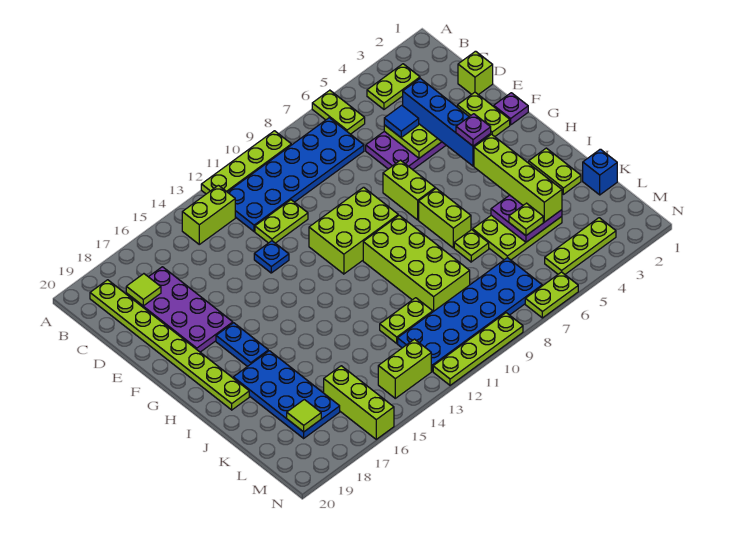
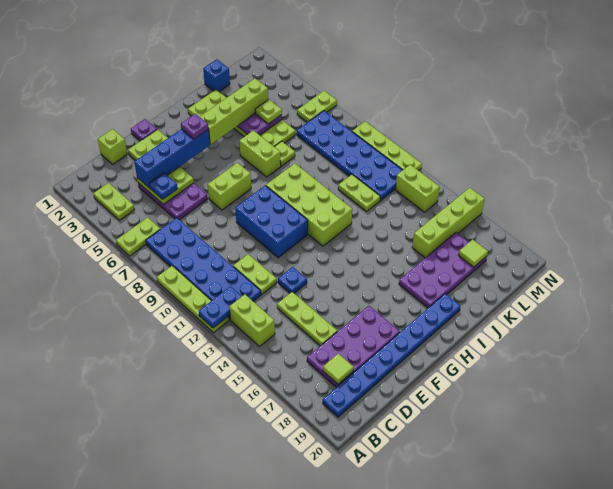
lime 1x8 plate [90,280,249,410] -> blue 1x8 plate [323,294,461,417]
blue 1x1 tile [384,105,419,137] -> blue 1x1 plate [149,173,178,199]
lime 2x3 brick [309,187,398,274] -> blue 2x3 brick [235,186,308,258]
blue 1x2 plate [216,323,268,367] -> blue 1x2 plate moved to [199,286,242,328]
lime 1x2 brick [419,188,471,248] -> lime 1x2 brick turned to [239,130,281,177]
lime 2x4 brick [363,215,470,312] -> lime 2x4 brick turned to [266,163,352,246]
blue 2x4 plate [233,351,340,438] -> purple 2x4 plate [399,233,487,308]
lime 1x3 brick [324,366,394,439] -> lime 1x4 brick [412,188,485,258]
lime 1x3 plate [545,218,616,274] -> lime 1x3 plate moved to [277,292,337,346]
lime 1x2 plate [525,272,578,318] -> lime 1x2 plate turned to [297,91,337,122]

